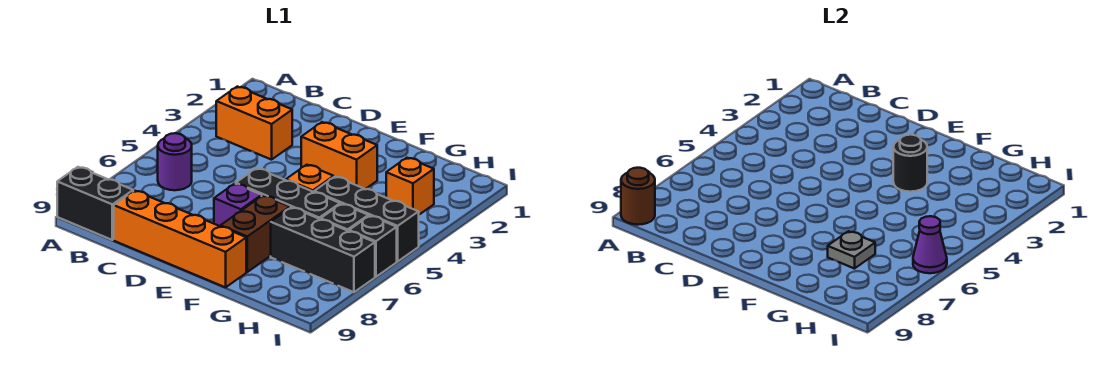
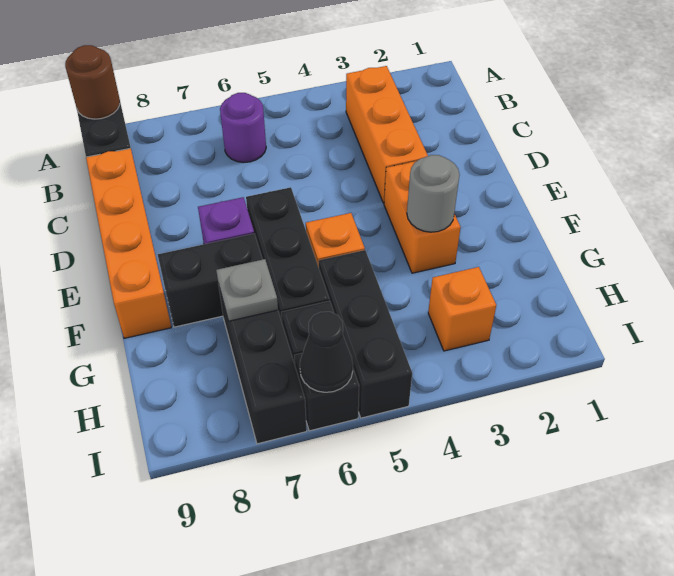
orange 1x2 brick [216,87,292,160] -> orange 1x3 brick [346,66,428,203]
black 1x1 round brick [893,135,927,192] -> grey 1x1 round brick [407,155,460,232]
brown 1x2 brick [220,195,290,272] -> black 1x2 brick [158,234,263,327]
purple 1x1 cone [913,216,947,273] -> black 1x1 cone [300,312,353,392]

